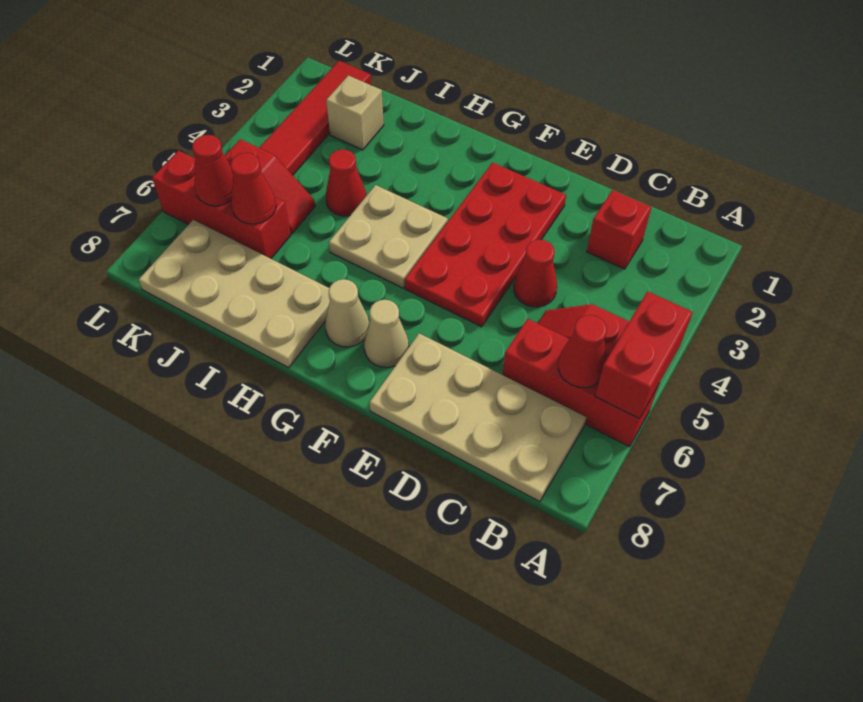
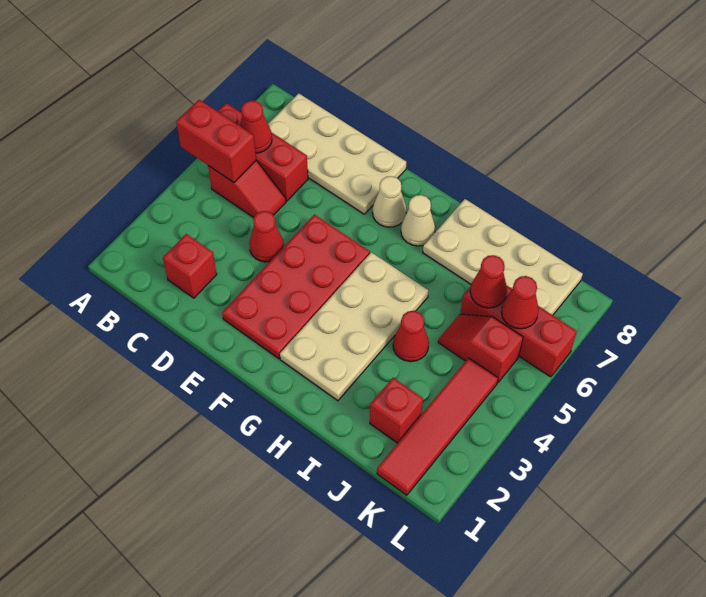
red 1x2 brick [595,291,693,419] -> red 1x2 brick turned to [176,100,256,182]
tan 2x2 plate [329,185,448,288] -> tan 2x4 plate [280,252,428,401]
tan 1x1 brick [326,75,384,150] -> red 1x1 brick [370,378,423,443]

